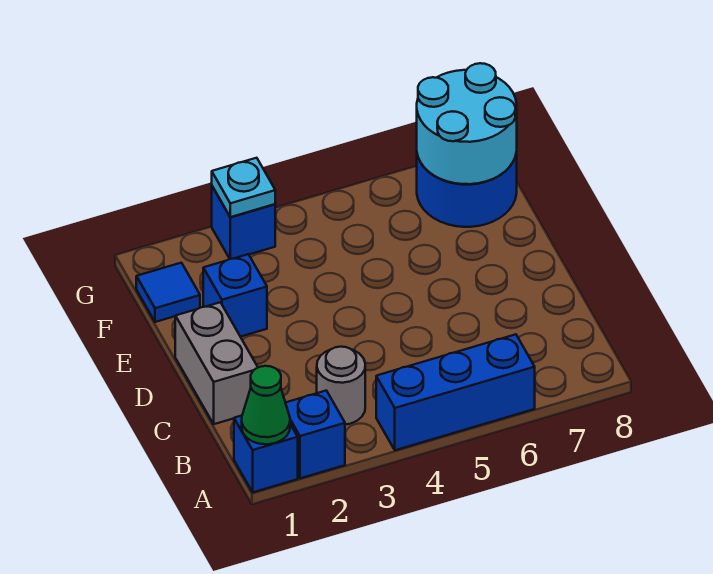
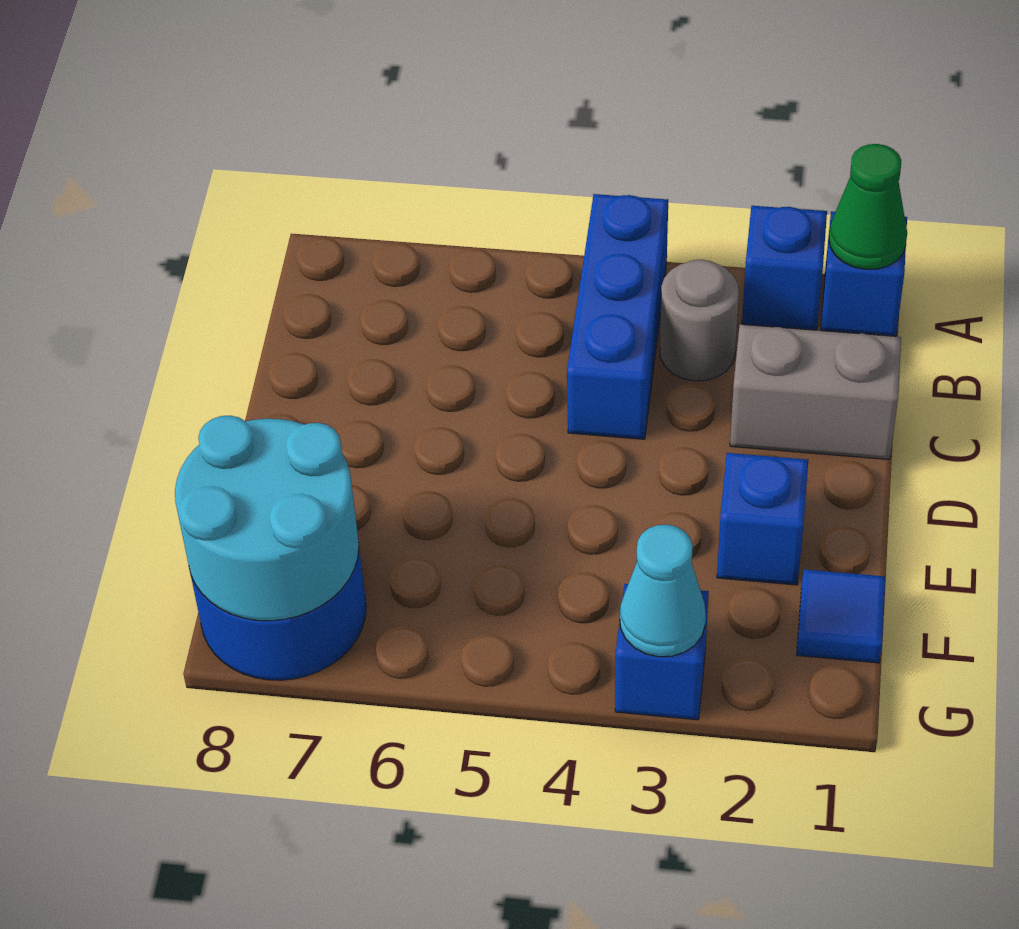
blue 1x3 brick [376,334,535,450] -> blue 1x3 brick turned to [567,194,668,439]
grey 1x2 brick [175,302,258,424] -> grey 1x2 brick turned to [730,325,901,460]
cyan 1x1 plate [212,158,275,217] -> cyan 1x1 cone [620,525,706,657]

